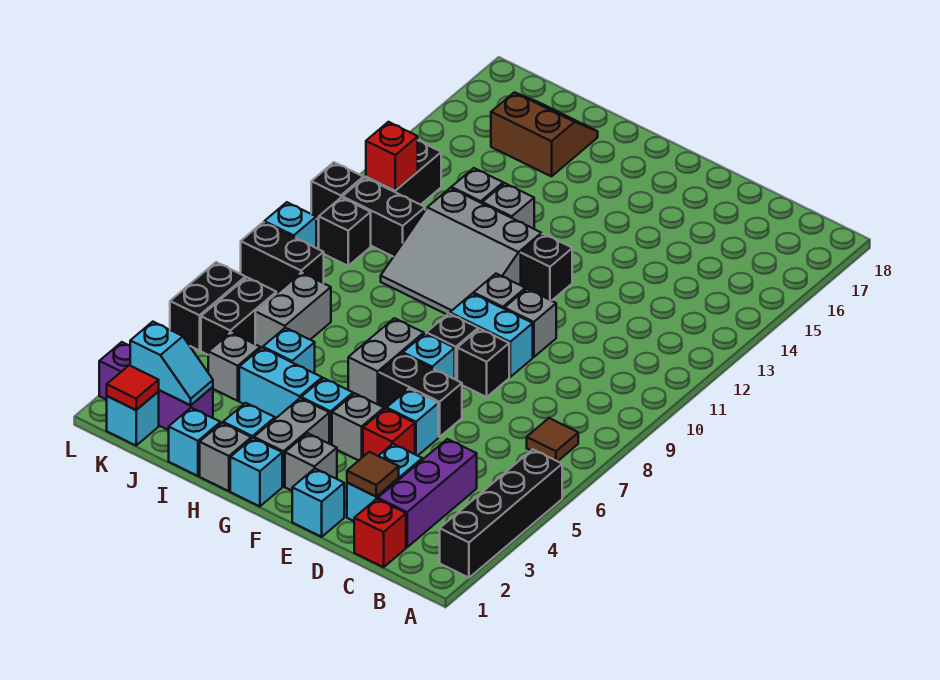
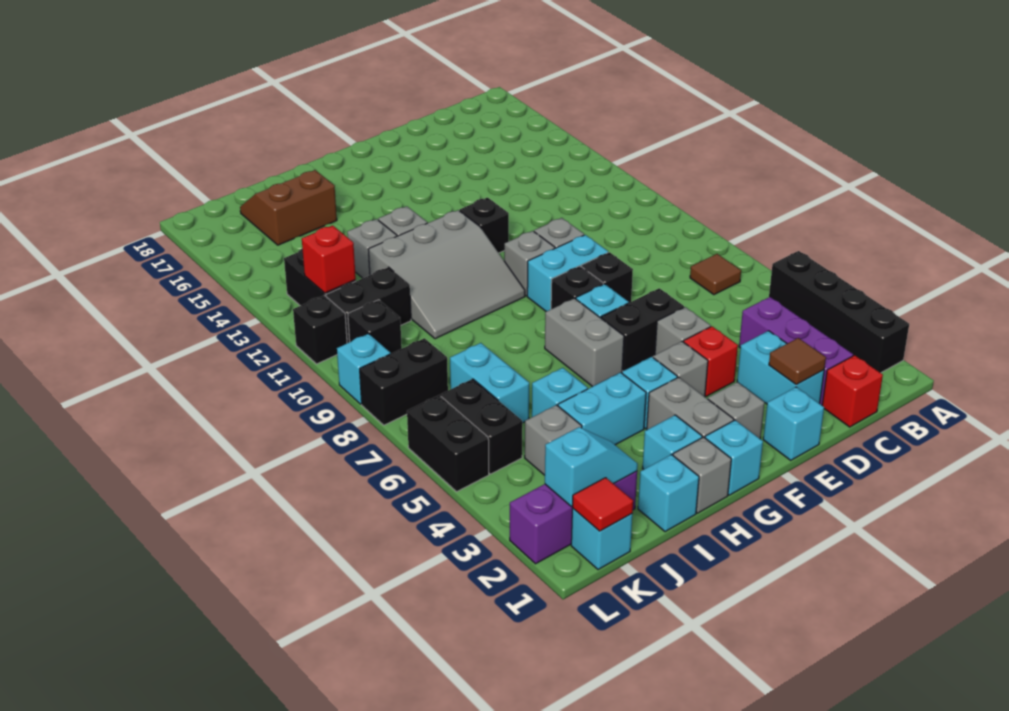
cyan 1x1 brick [387,389,438,456] -> grey 1x1 brick [655,307,711,355]
grey 1x2 brick [255,273,331,349] -> cyan 1x2 brick [450,343,529,423]

